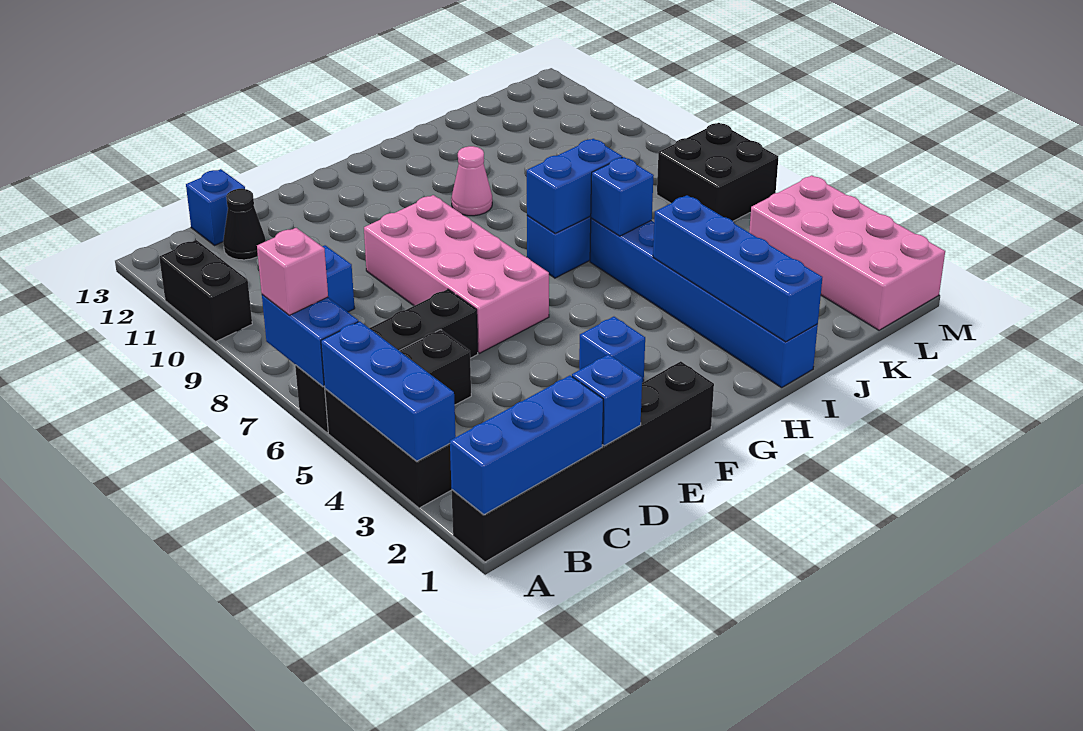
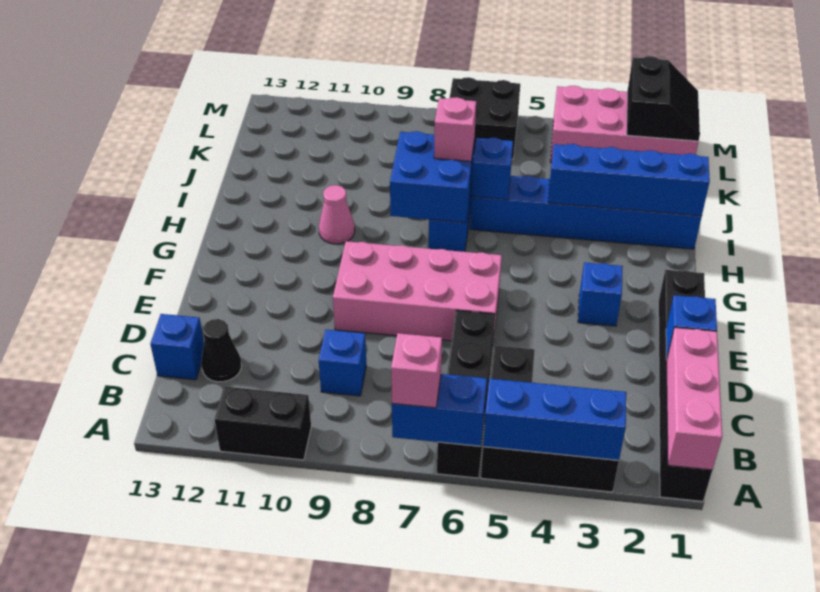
blue 1x3 brick [450,376,603,515] -> pink 1x3 brick [666,327,722,470]
blue 1x2 brick [527,139,622,233] -> blue 2x2 brick [390,131,475,223]
none -> pink 1x1 brick [434,97,476,161]
none -> black 2x2 slope [627,56,700,141]

